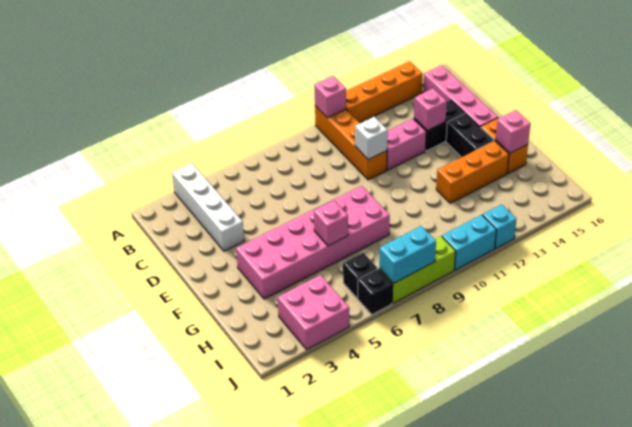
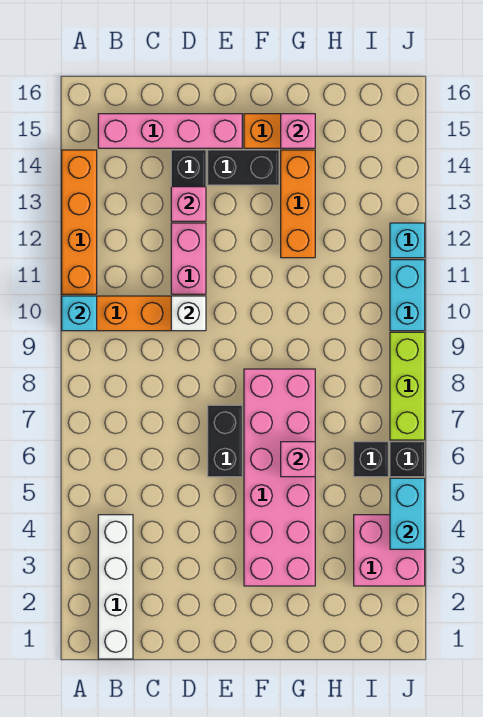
white 1x4 brick [172,163,244,251] -> white 1x4 brick turned to [98,515,133,659]
pink 1x1 brick [314,76,346,118] -> cyan 1x1 brick [62,296,97,331]
none -> black 1x2 brick [208,405,242,477]
cyan 1x2 brick [379,226,436,283] -> cyan 1x2 brick moved to [390,478,425,549]

